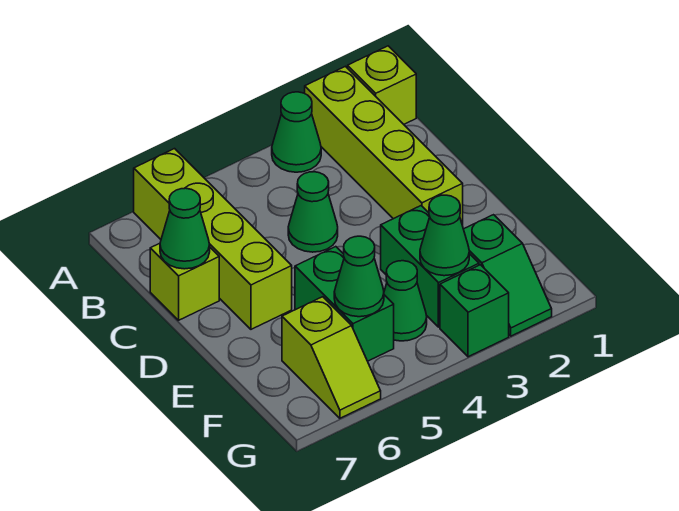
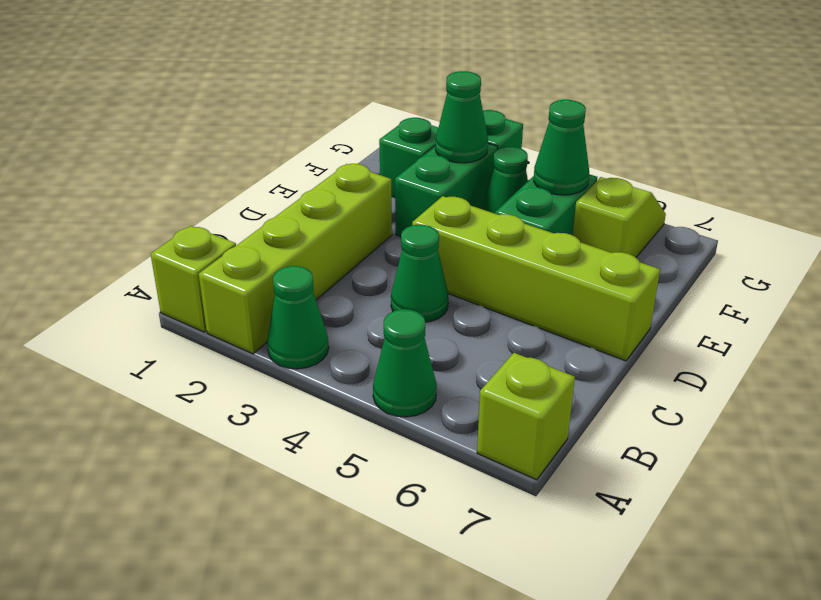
lime 1x4 brick [134,149,292,329] -> lime 1x4 brick turned to [412,196,660,361]
lime 1x1 brick [150,243,219,320] -> lime 1x1 brick moved to [477,353,575,480]
green 1x1 cone [160,188,210,269] -> green 1x1 cone moved to [373,309,437,417]

